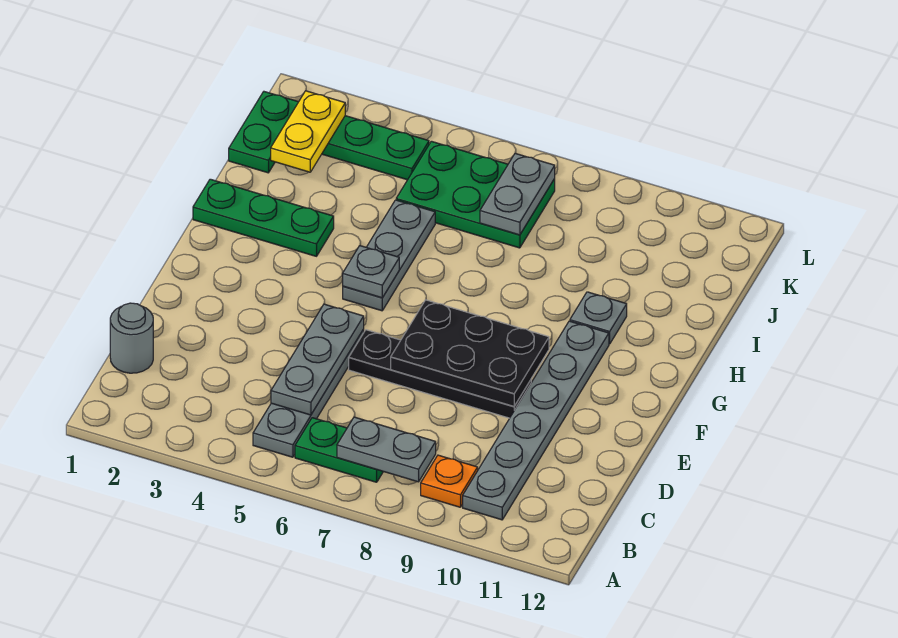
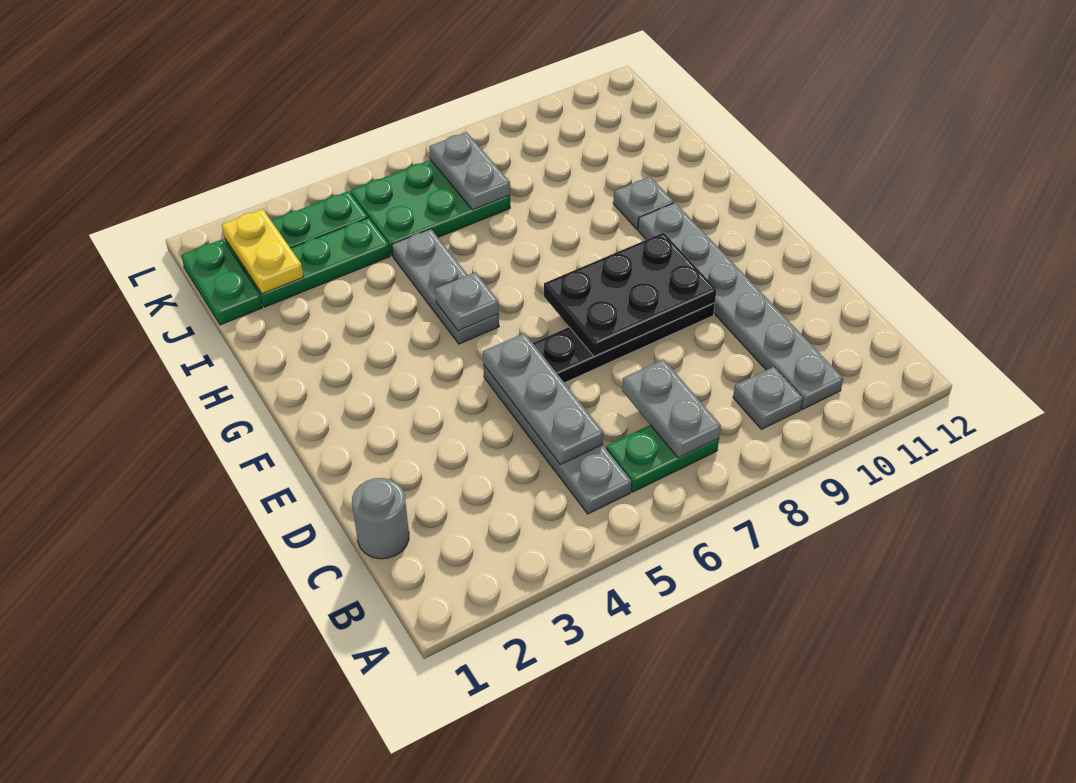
grey 1x2 plate [337,417,436,482] -> grey 1x2 plate turned to [622,359,721,458]
orange 1x1 plate [421,455,478,507] -> grey 1x1 plate [733,367,803,429]
green 1x3 plate [193,179,334,256] -> green 1x3 plate moved to [244,218,390,307]

